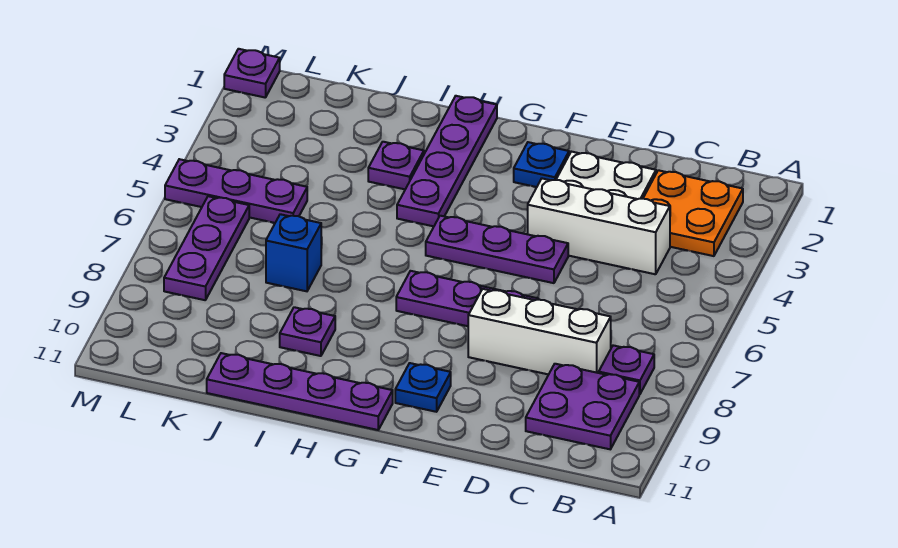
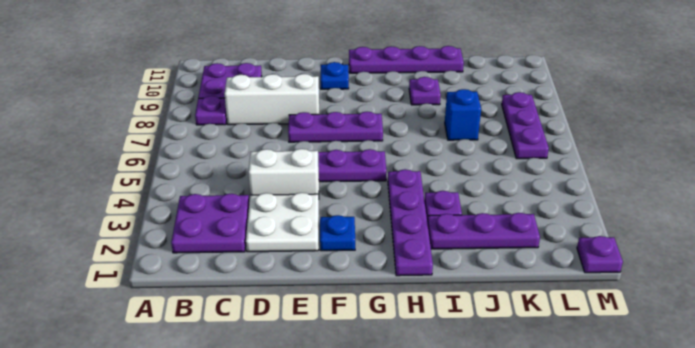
orange 2x2 plate [643,170,743,256] -> purple 2x2 plate [171,194,249,253]
white 1x3 brick [528,179,670,274] -> white 1x2 brick [248,149,319,195]
purple 1x3 plate [165,159,307,223] -> purple 1x3 plate moved to [428,213,540,249]

